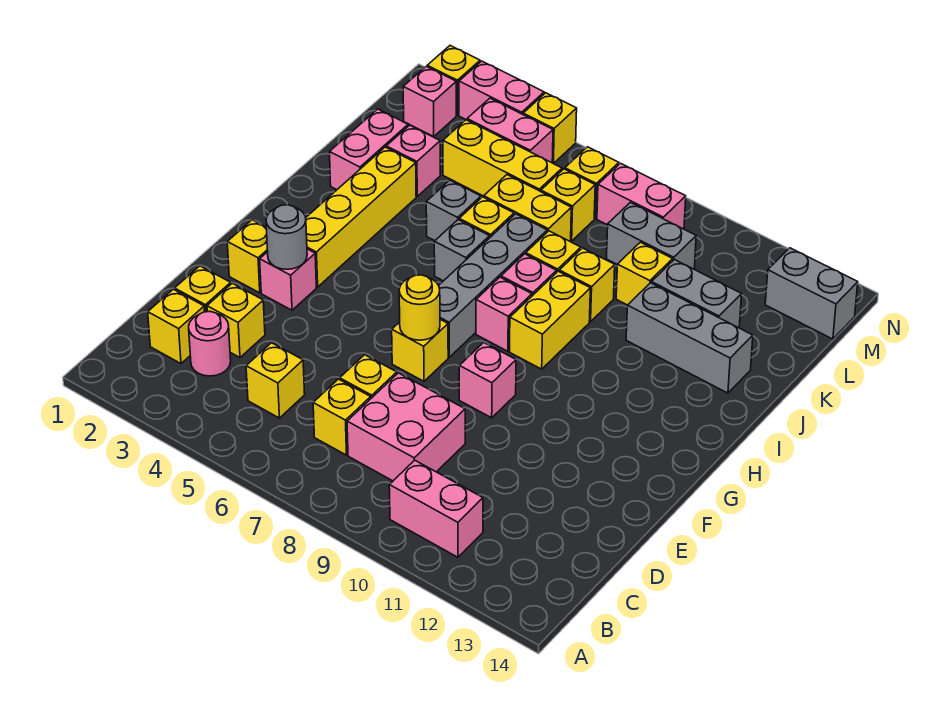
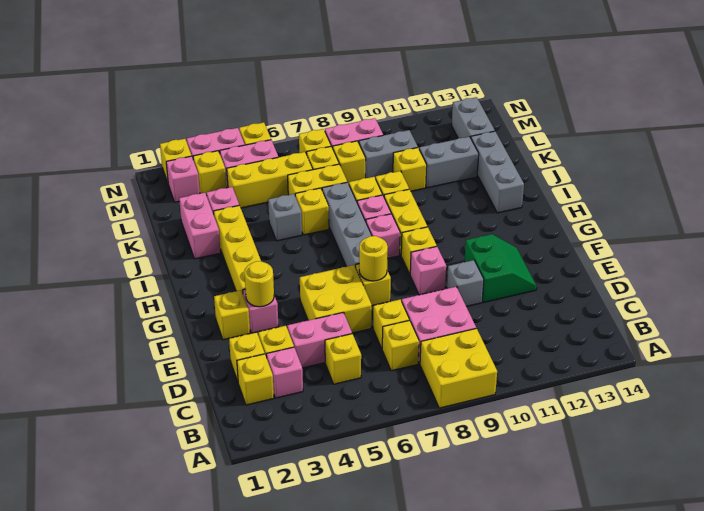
none -> yellow 2x2 brick [420,328,497,408]
pink 1x2 brick [389,460,483,557] -> pink 1x2 brick moved to [287,312,352,368]
pink 1x1 round brick [189,312,231,376] -> pink 1x1 brick [266,347,303,398]
none -> yellow 2x2 brick [300,265,372,333]
none -> green 2x2 slope [464,234,537,303]
grey 1x1 round brick [266,205,307,269] -> yellow 1x1 round brick [245,261,274,307]
none -> yellow 1x1 brick [401,227,437,274]
grey 1x1 brick [434,220,490,281] -> grey 1x1 brick moved to [447,260,484,307]
grey 1x3 brick [626,283,753,393] -> grey 1x3 brick turned to [471,131,524,213]
none -> yellow 1x1 brick [333,141,366,184]
none -> yellow 1x1 brick [193,151,226,195]
grey 1x2 brick [765,248,858,339] -> grey 1x2 brick turned to [452,97,495,138]

